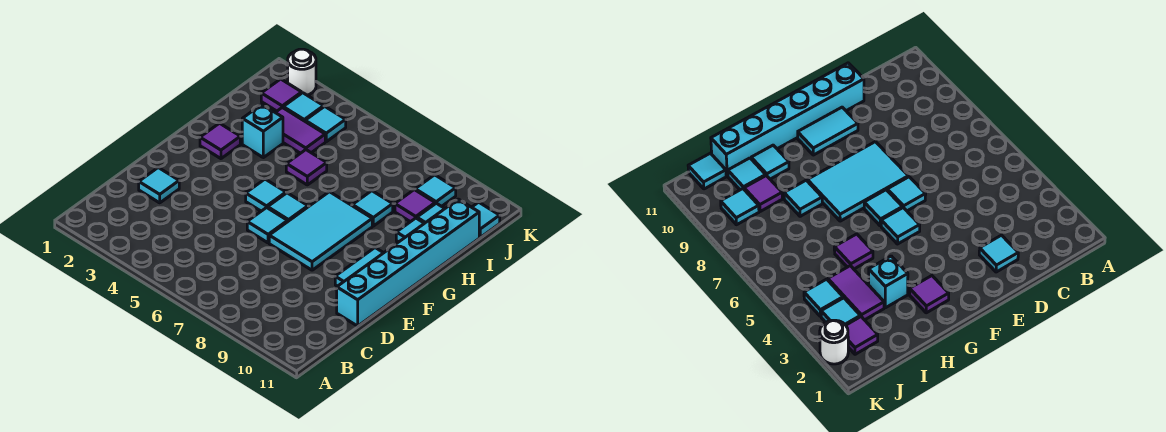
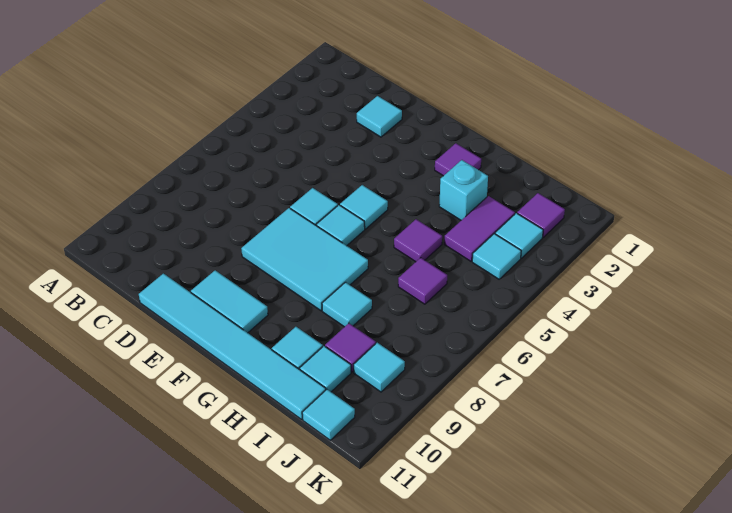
cyan 1x6 brick [337,199,479,326] -> cyan 1x6 tile [139,274,326,419]
none -> purple 1x1 tile [398,258,447,304]
white 1x1 round brick [288,49,316,95] -> none

